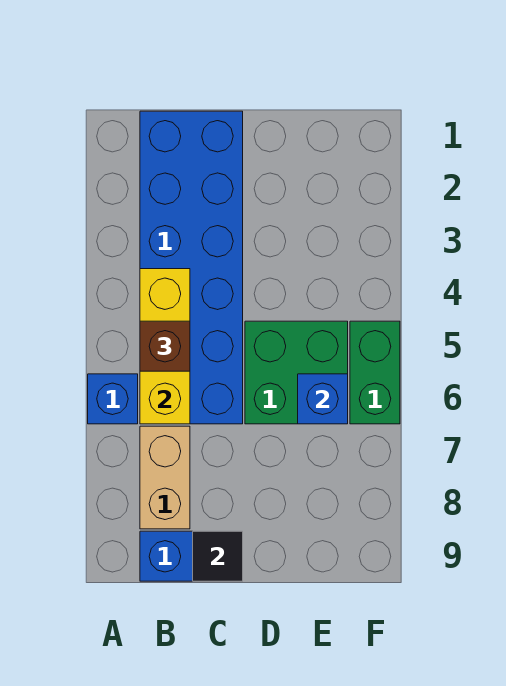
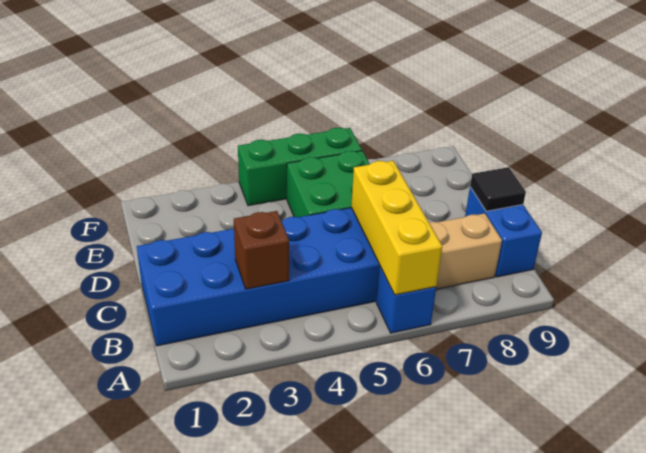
yellow 1x3 brick [140,269,190,424] -> yellow 1x3 brick turned to [351,161,442,295]
brown 1x1 brick [140,321,190,371] -> brown 1x1 brick moved to [234,211,289,289]
blue 1x1 brick [298,374,348,424] -> none
green 1x2 brick [350,321,400,424] -> green 1x3 brick [238,128,362,206]

